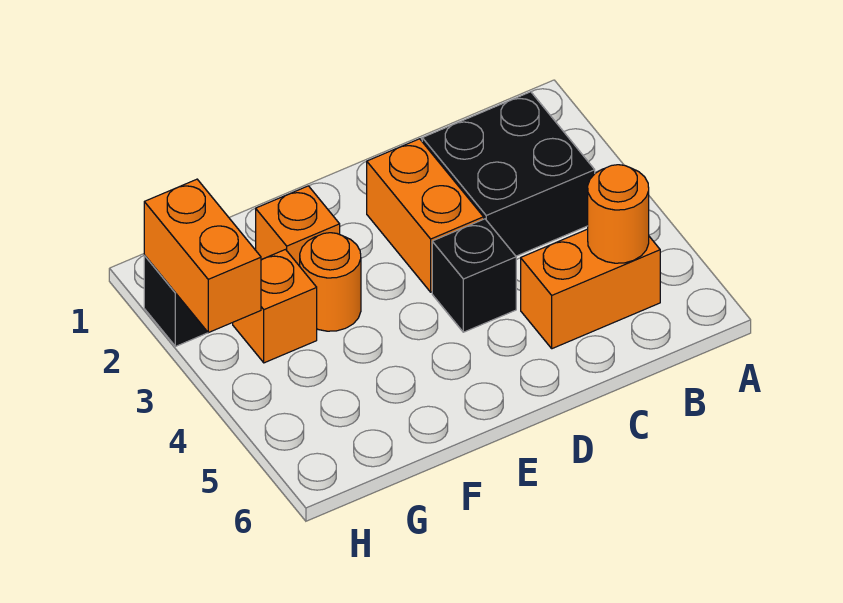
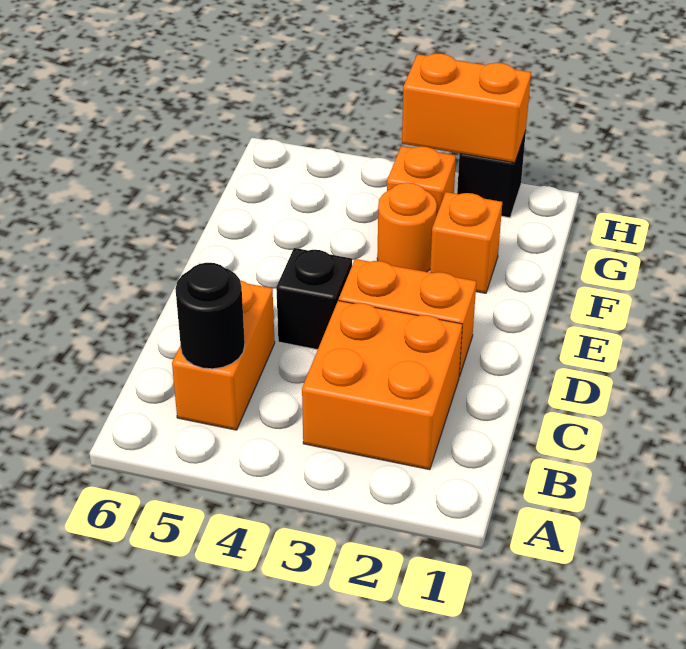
black 2x2 brick [422,92,595,256] -> orange 2x2 brick [302,301,462,470]
orange 1x1 round brick [588,165,649,263] -> black 1x1 round brick [175,263,245,369]

